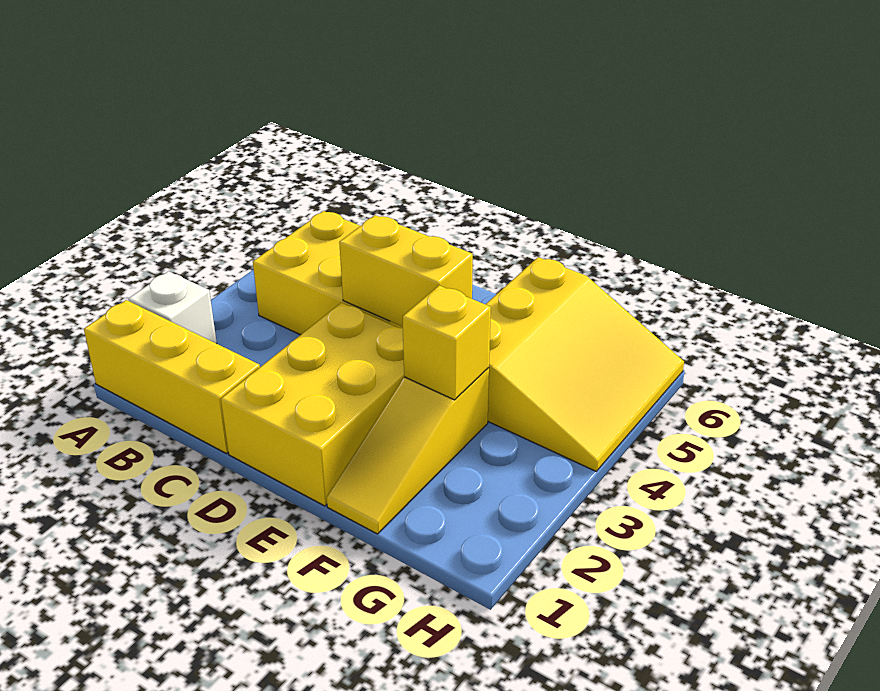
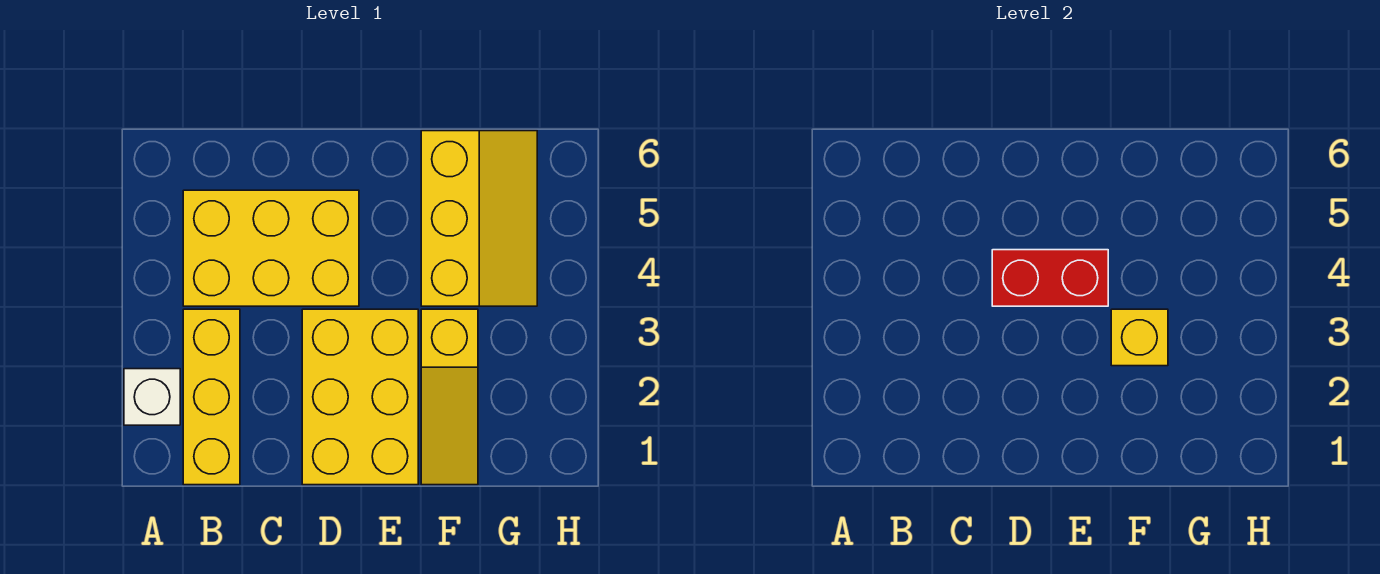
yellow 1x3 brick [84,300,260,454] -> yellow 1x3 brick turned to [183,309,240,485]
yellow 1x2 brick [339,215,473,327] -> red 1x2 brick [992,250,1108,306]
yellow 3x3 slope [486,257,684,471] -> yellow 2x3 slope [421,131,537,306]

